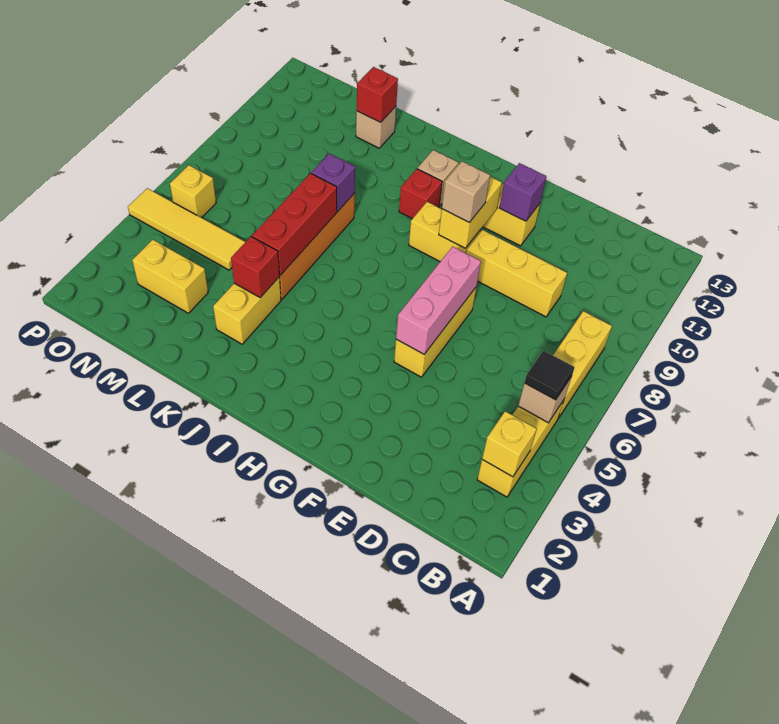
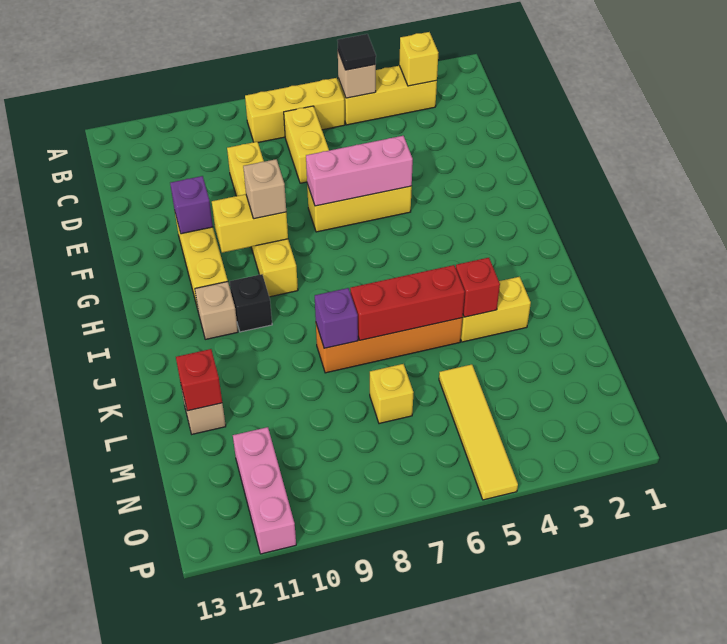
red 1x1 brick [399,169,442,219] -> black 1x1 brick [230,274,272,332]
yellow 1x2 brick [132,240,208,313] -> yellow 1x2 brick moved to [284,106,329,183]
none -> pink 1x3 brick [233,427,296,554]
yellow 1x1 brick [170,165,216,218] -> yellow 1x1 brick moved to [370,364,414,424]

